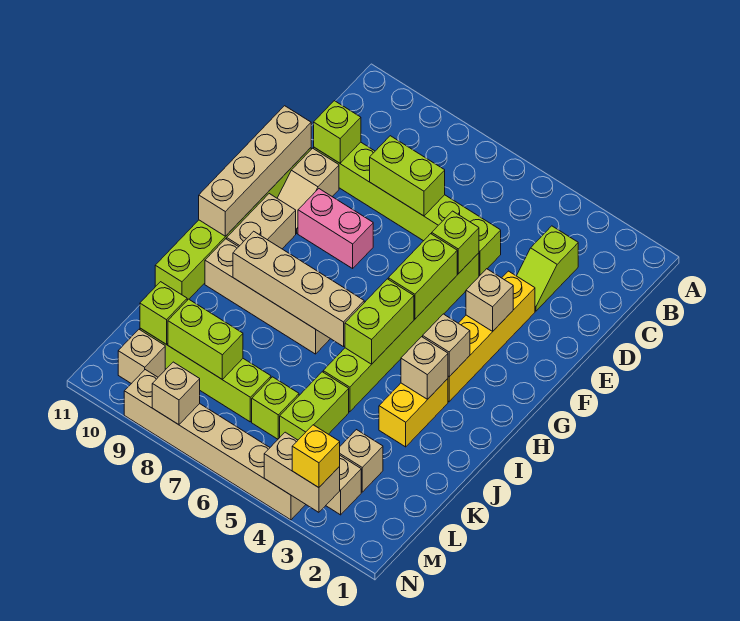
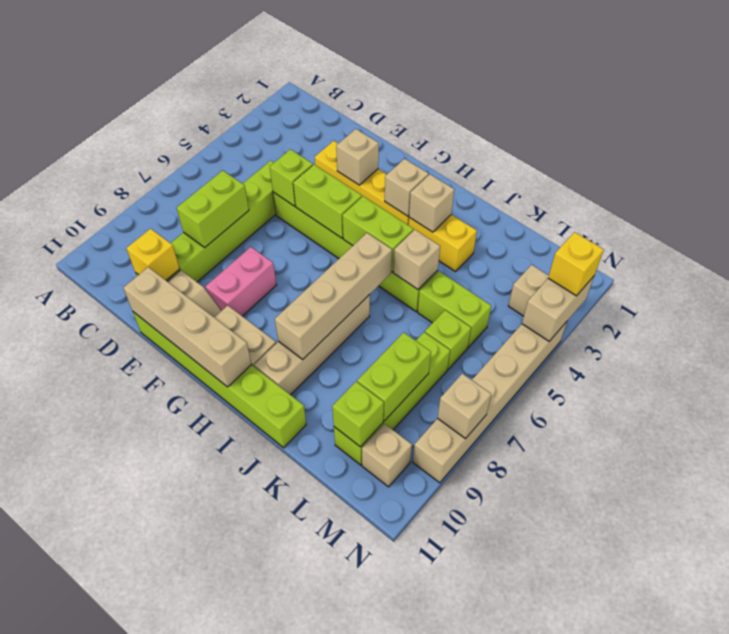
lime 1x2 slope [517,226,578,311] -> none
lime 1x1 brick [314,101,361,163] -> yellow 1x1 brick [126,229,180,280]
tan 1x1 brick [340,430,383,492] -> tan 1x1 brick moved to [393,230,440,289]

